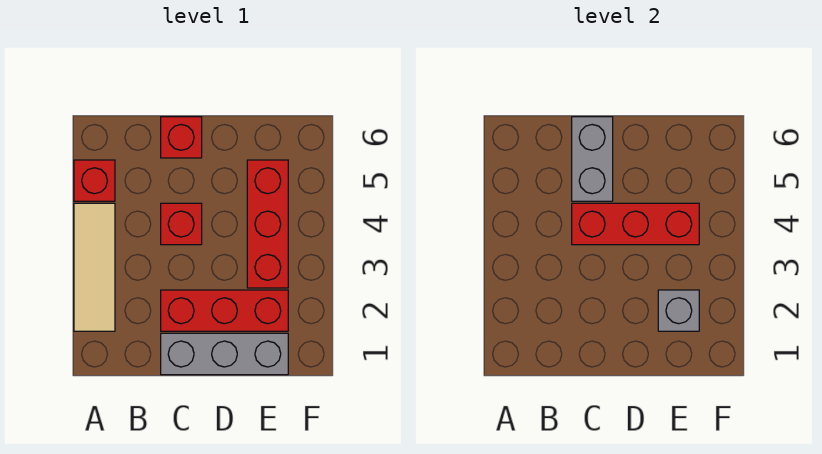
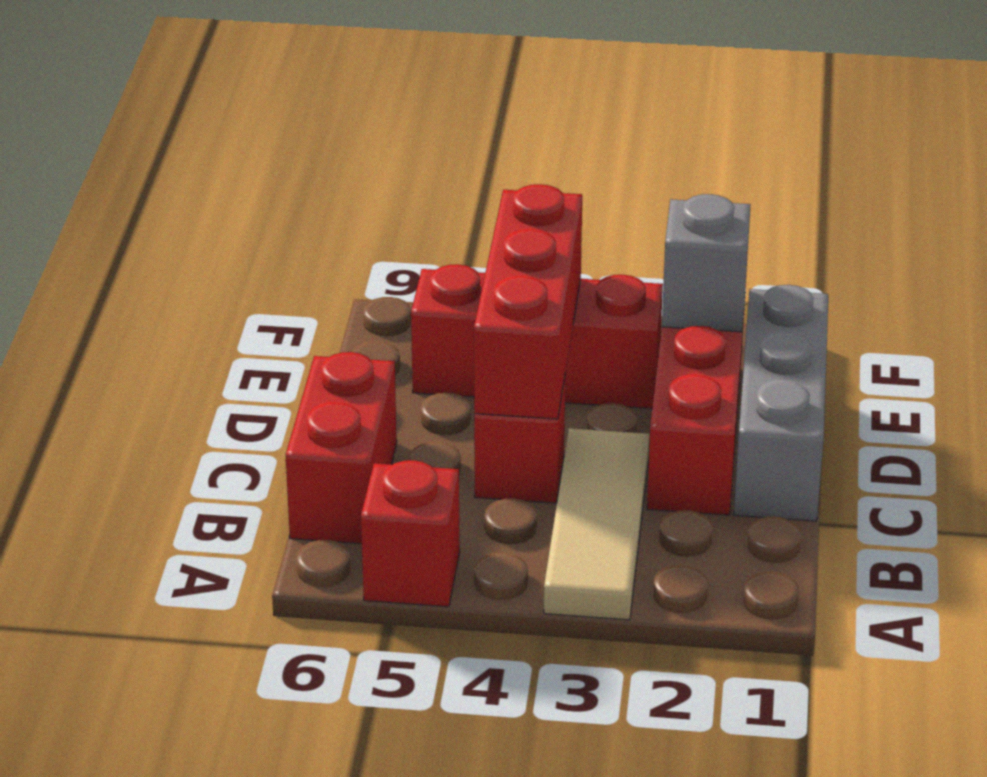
tan 1x3 tile [74,203,115,331] -> tan 1x3 tile turned to [544,428,649,620]
grey 1x2 brick [572,117,613,201] -> none
red 1x1 brick [161,117,202,158] -> red 1x2 brick [286,352,397,544]

